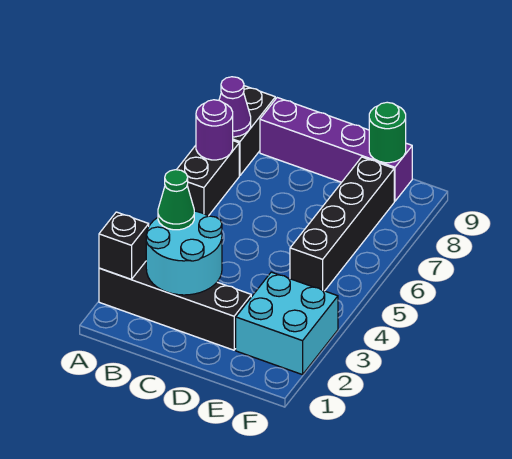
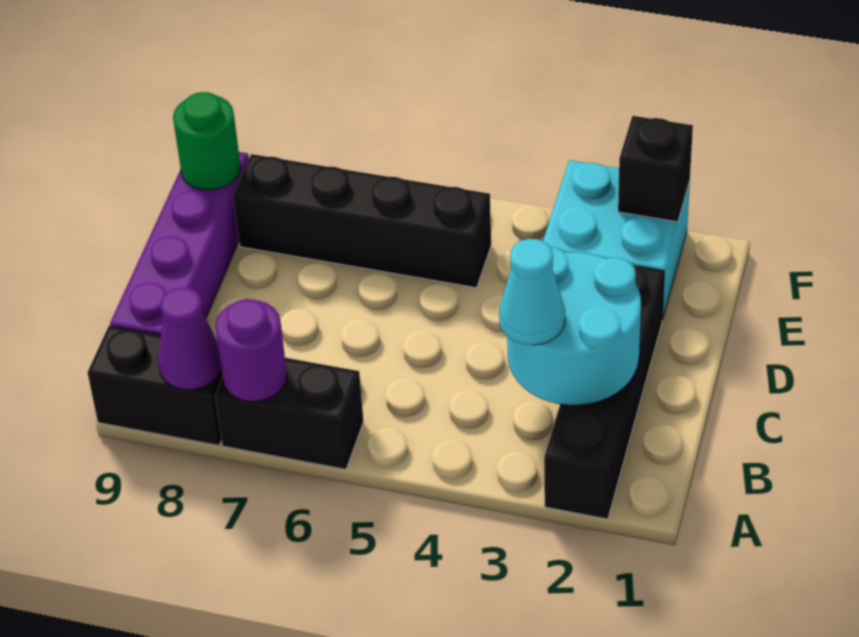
black 1x1 brick [99,212,149,279] -> black 1x1 brick moved to [618,116,693,222]
green 1x1 cone [158,170,194,230] -> cyan 1x1 cone [499,239,565,345]

